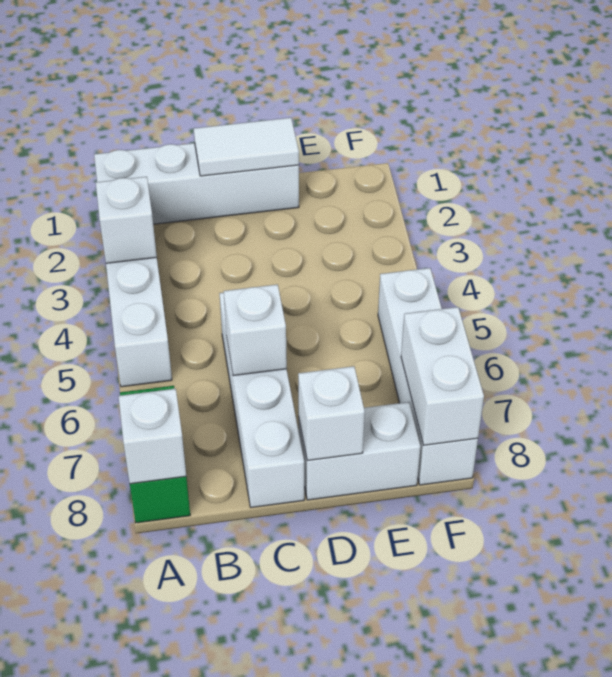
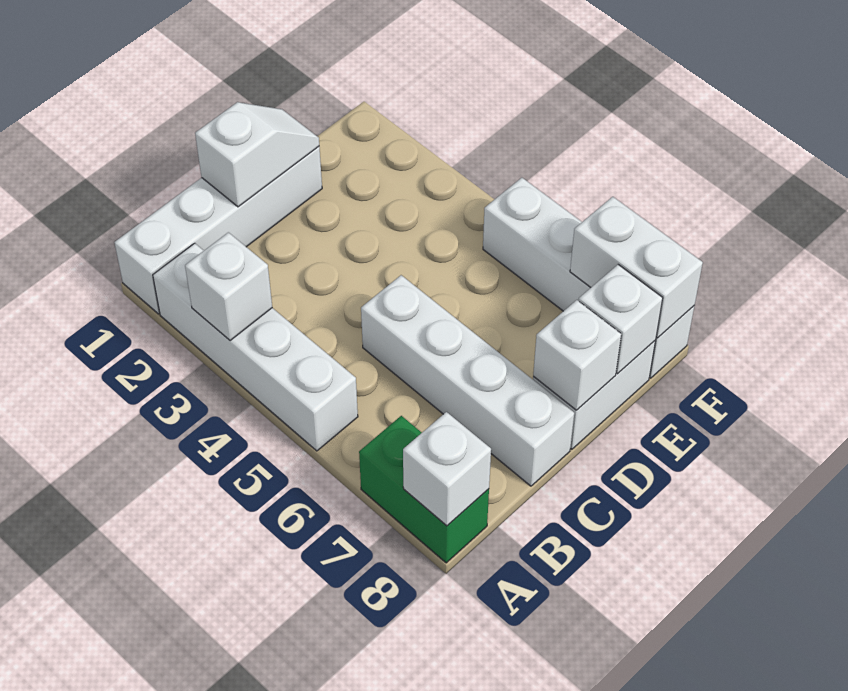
white 1x2 tile [194,118,299,176] -> white 1x2 slope [195,102,319,207]
white 1x1 brick [224,284,287,376] -> white 1x1 brick moved to [579,265,663,374]

